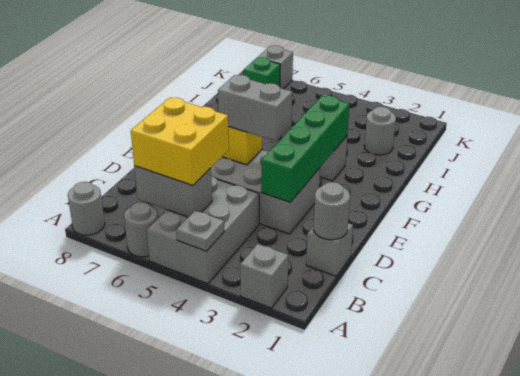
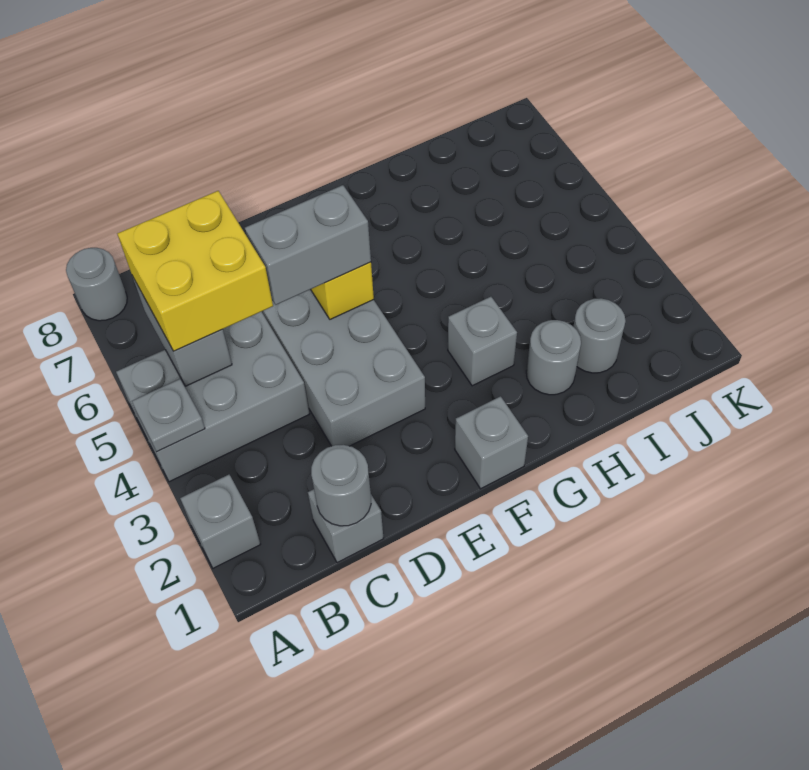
grey 1x1 round brick [124,202,158,257] -> grey 1x1 round brick moved to [526,320,581,395]
green 1x4 brick [261,96,350,202] -> none
grey 1x2 brick [218,75,292,141] -> grey 1x2 brick turned to [245,185,371,305]
green 1x1 brick [244,57,280,87] -> none
grey 1x1 brick [258,45,293,89] -> grey 1x1 brick moved to [455,396,528,489]

